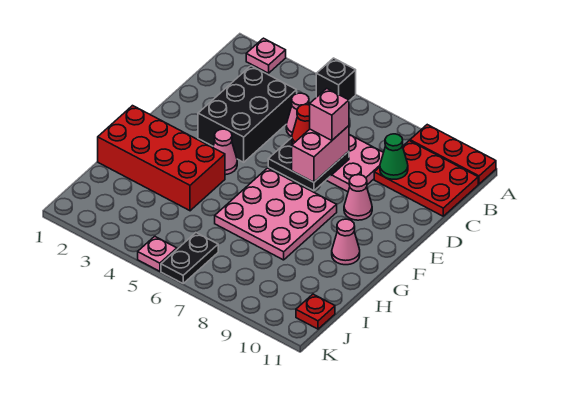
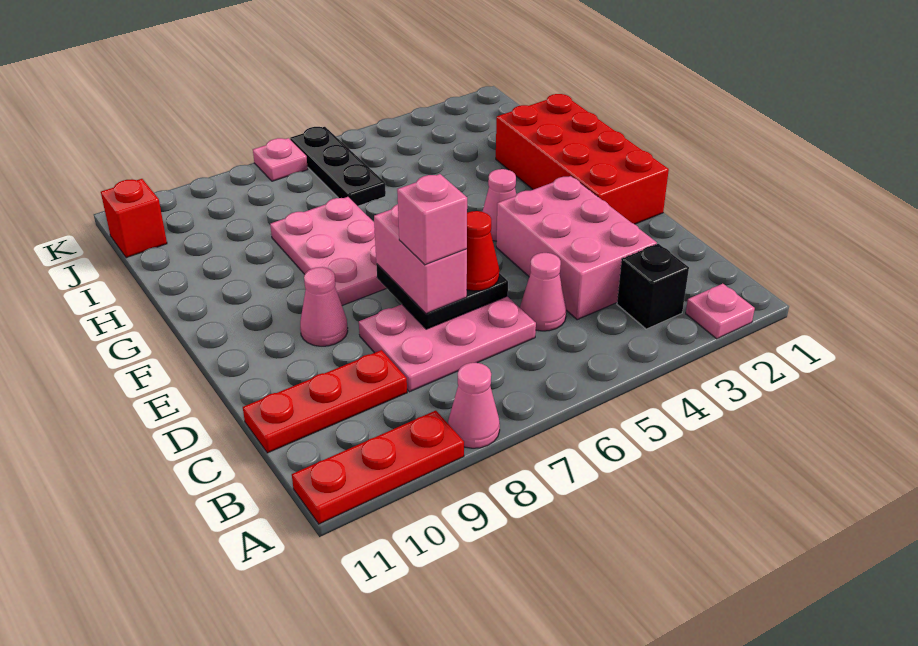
black 1x1 brick [316,58,356,101] -> black 1x1 brick moved to [617,244,689,329]
red 2x3 plate [374,141,478,216] -> red 1x3 plate [243,350,407,453]
black 2x3 brick [198,66,297,162] -> pink 2x3 brick [496,176,657,320]
green 1x1 cone [380,134,408,179] -> none
pink 3x3 plate [215,168,337,260] -> pink 2x3 plate [270,197,387,306]
red 2x4 brick [98,106,225,211] -> red 2x4 brick turned to [496,94,669,224]
pink 1x1 cone [332,219,360,265] -> pink 1x1 cone moved to [448,363,500,448]
black 1x2 plate [161,233,218,283] -> black 1x3 plate [290,127,386,206]
red 1x1 plate [296,294,335,329] -> red 1x1 brick [101,179,167,258]
pink 1x1 plate [138,236,177,271] -> pink 1x1 plate moved to [253,138,308,181]

